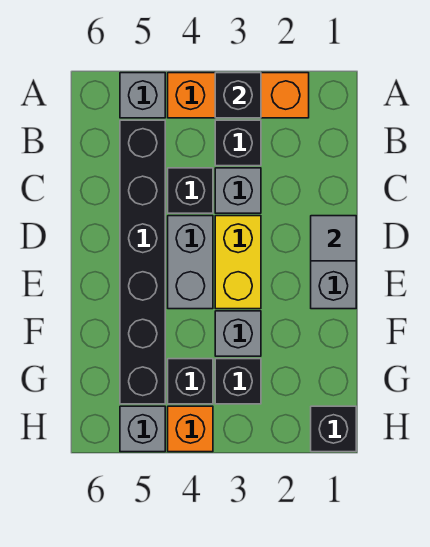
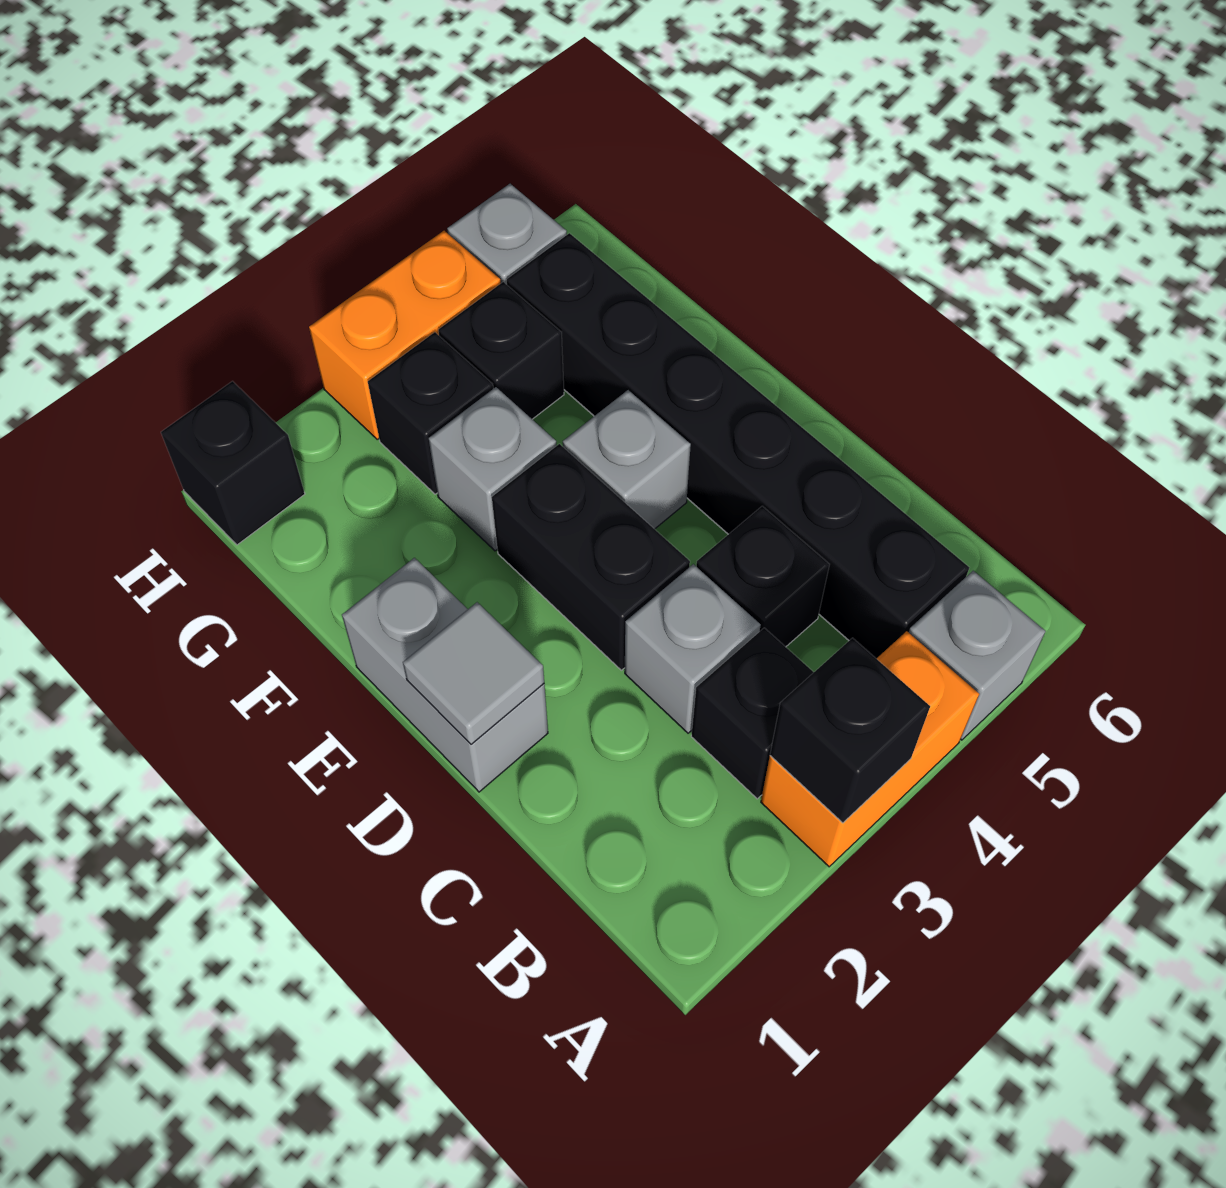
orange 1x3 brick [168,73,309,118] -> orange 1x2 brick [761,631,979,867]
yellow 1x2 brick [215,216,261,309] -> black 1x2 brick [492,444,690,670]
grey 1x2 brick [168,216,213,309] -> grey 1x1 brick [563,390,691,529]
orange 1x1 brick [168,406,213,452] -> orange 1x2 brick [309,231,501,439]

